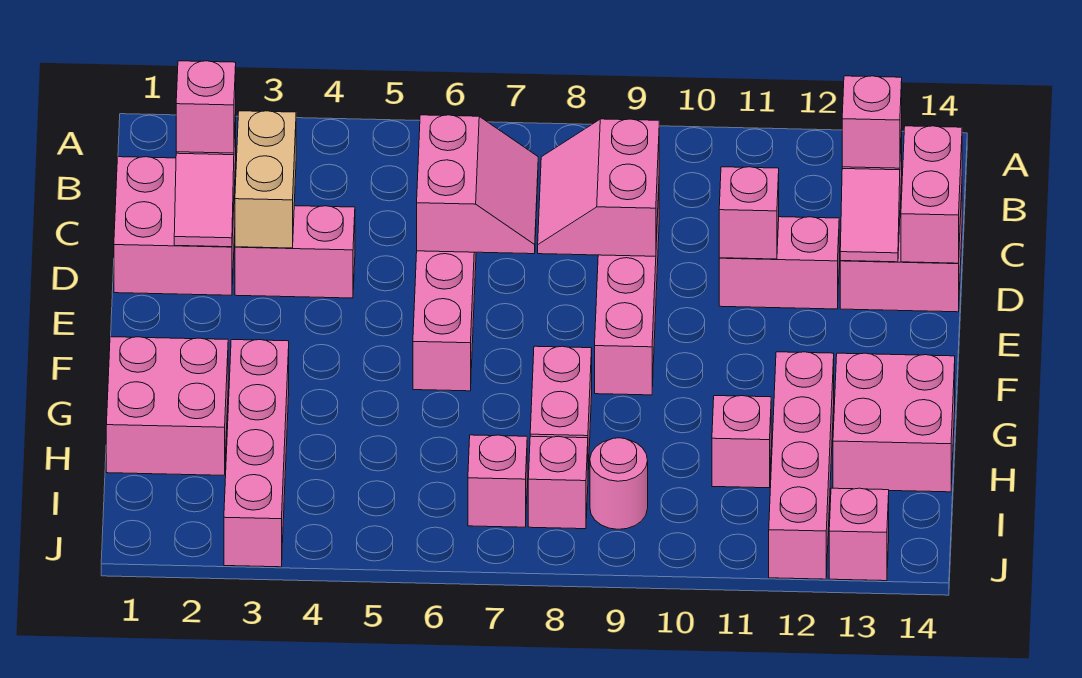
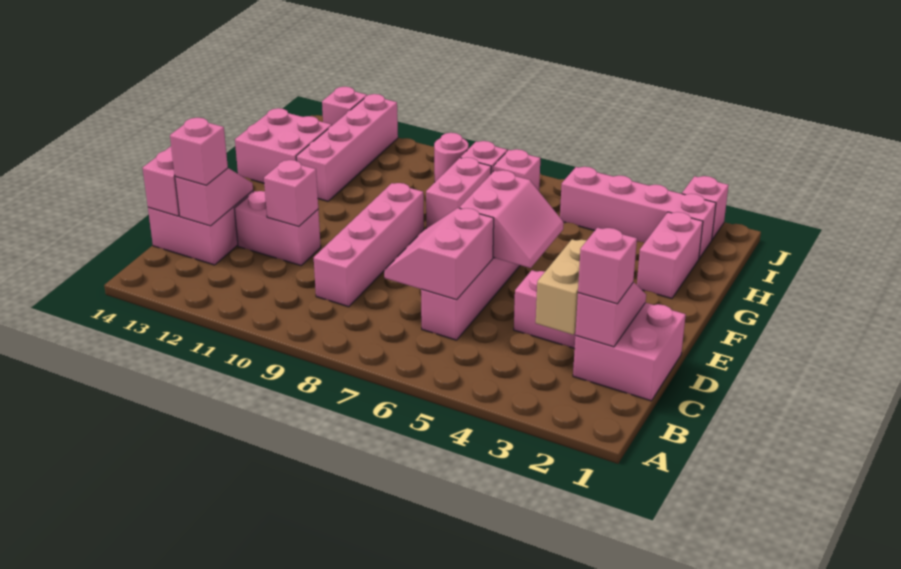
pink 2x2 slope [538,119,659,256] -> pink 2x2 slope moved to [459,170,564,268]
pink 2x2 brick [106,337,228,475] -> pink 1x2 brick [637,212,703,299]
pink 1x4 brick [224,340,289,567] -> pink 1x4 brick turned to [560,167,716,258]
pink 1x1 brick [712,396,771,488] -> pink 1x1 brick moved to [682,176,729,239]

